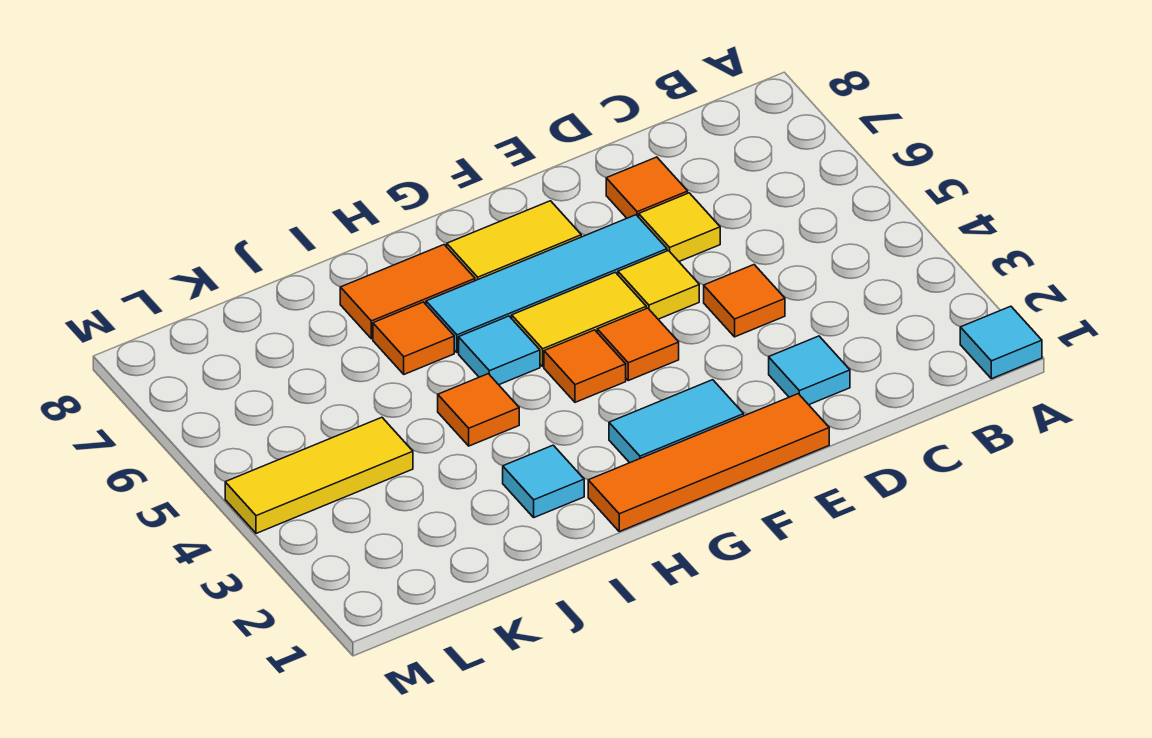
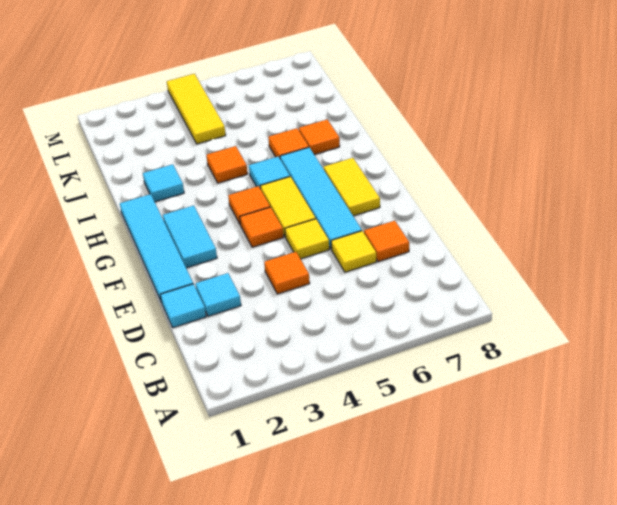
cyan 1x1 tile [960,306,1042,379] -> cyan 1x1 tile moved to [160,284,206,328]
orange 1x4 tile [588,394,829,532] -> cyan 1x4 tile [120,194,193,303]
orange 1x2 tile [340,245,475,339] -> orange 1x1 tile [299,119,340,155]

